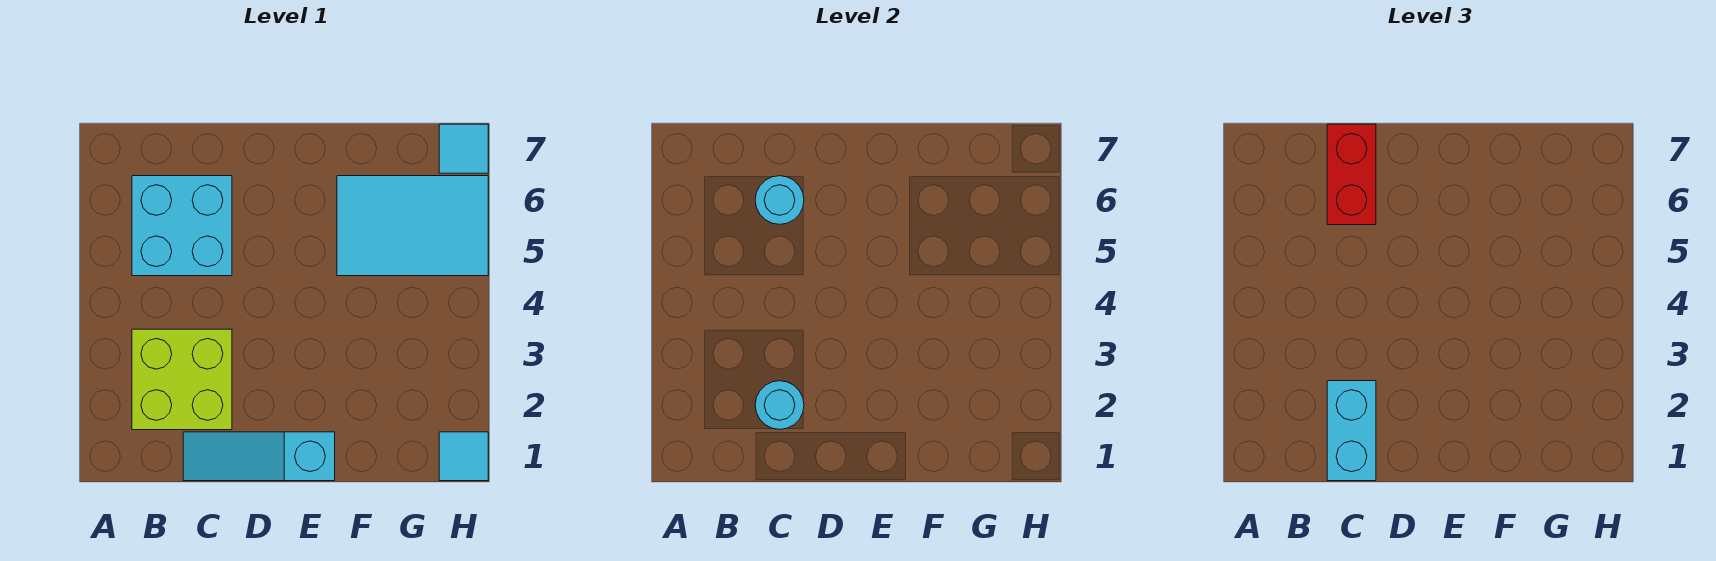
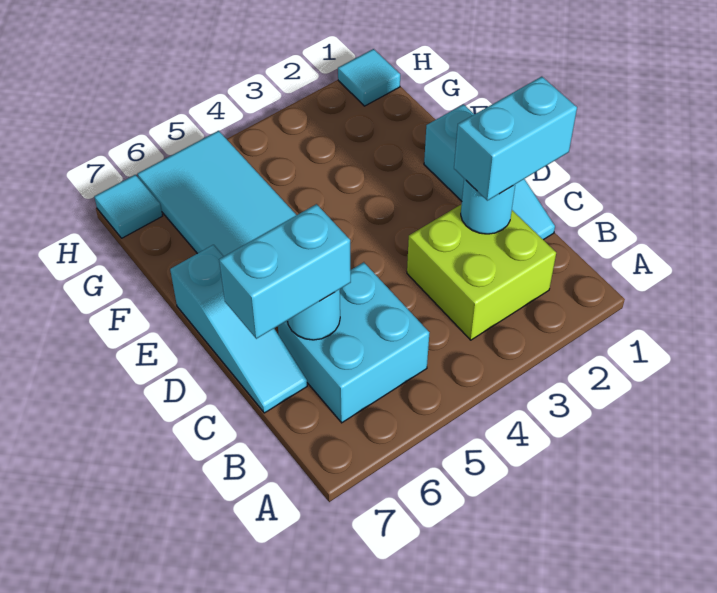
red 1x2 brick [1327,124,1376,225] -> cyan 1x2 brick [219,204,351,339]
none -> cyan 1x3 slope [170,245,307,413]

